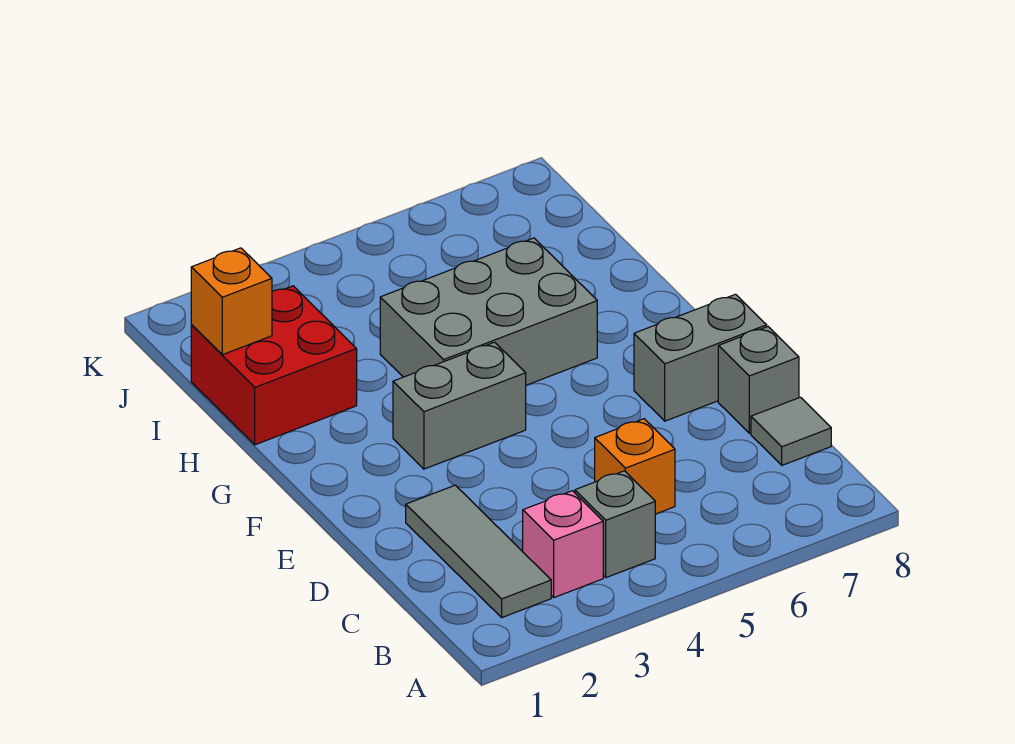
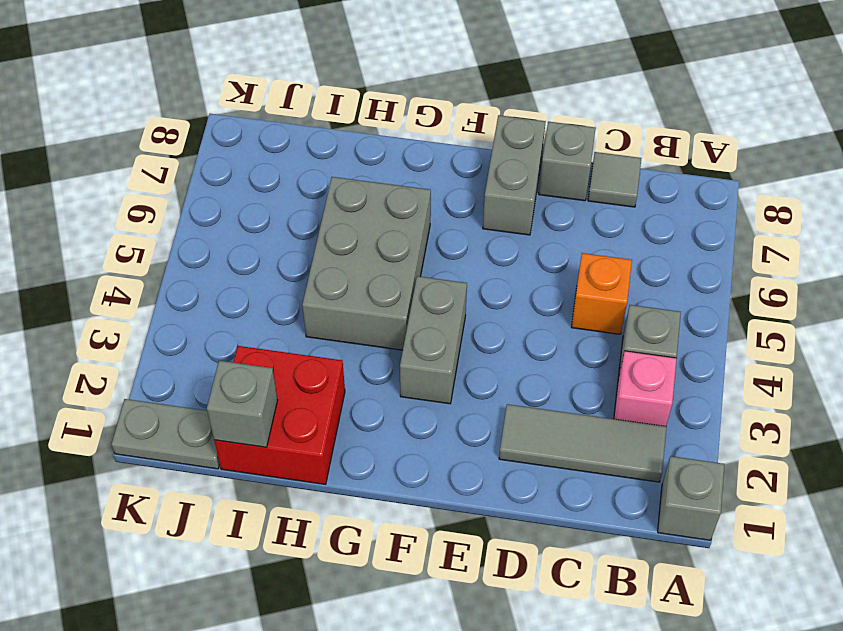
none -> grey 1x1 brick [658,456,724,540]
orange 1x1 brick [191,248,272,355] -> grey 1x1 brick [207,361,278,447]
none -> grey 1x2 plate [112,399,220,469]

